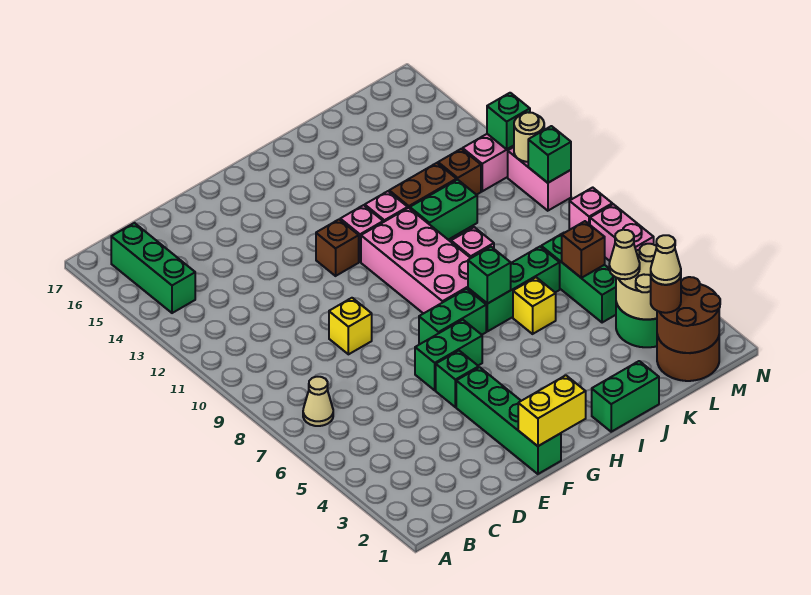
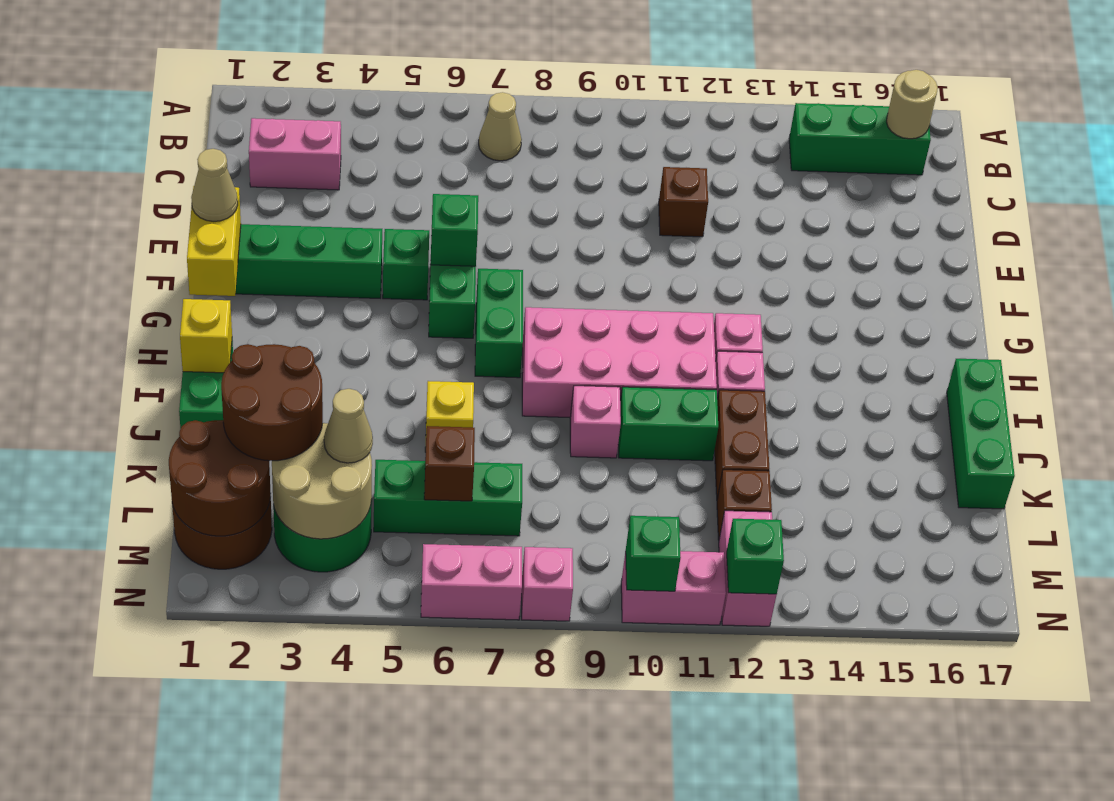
none -> pink 1x2 brick [249,118,341,190]
yellow 1x1 brick [329,298,372,354] -> yellow 1x1 brick moved to [180,299,232,373]
brown 1x1 brick [316,219,359,276] -> brown 1x1 brick moved to [659,167,708,237]
green 1x3 brick [468,247,560,331] -> green 1x3 brick moved to [947,359,1015,509]
green 1x1 brick [468,247,511,304] -> green 1x1 brick moved to [431,194,478,266]
green 1x2 brick [410,180,477,240] -> green 1x2 brick turned to [618,387,718,461]
brown 1x1 round brick [651,277,681,313] -> brown 2x2 round brick [221,344,323,461]
tan 1x1 cone [651,235,681,285] -> tan 1x1 cone moved to [191,149,238,221]
tan 1x1 round brick [514,112,544,162] -> tan 1x1 round brick moved to [887,70,938,139]

